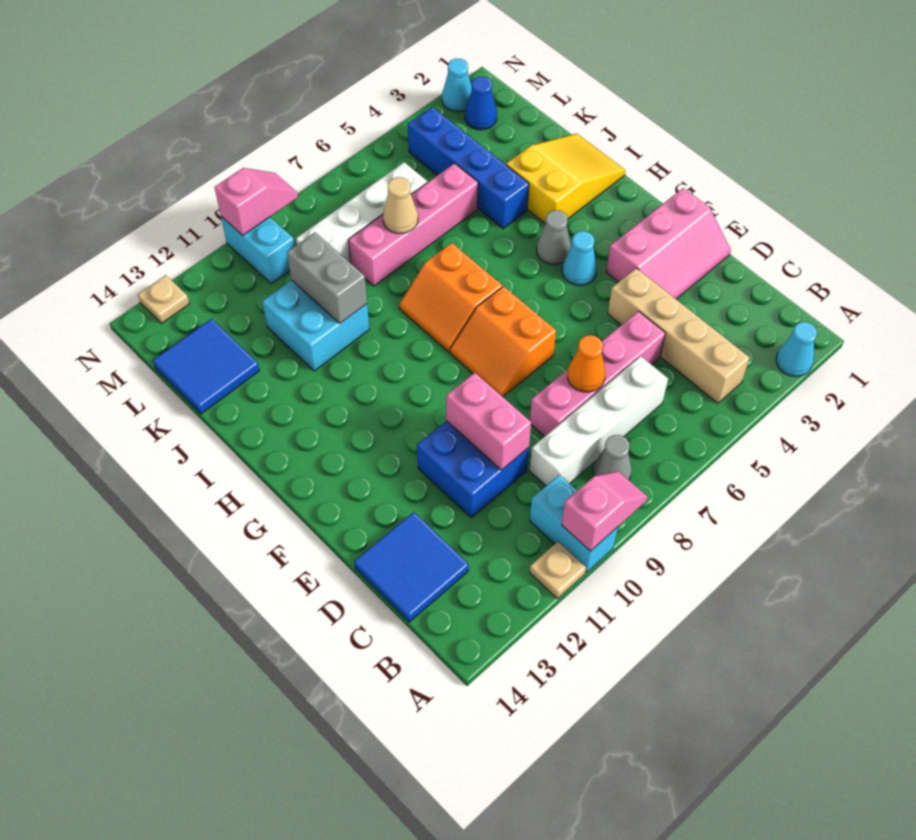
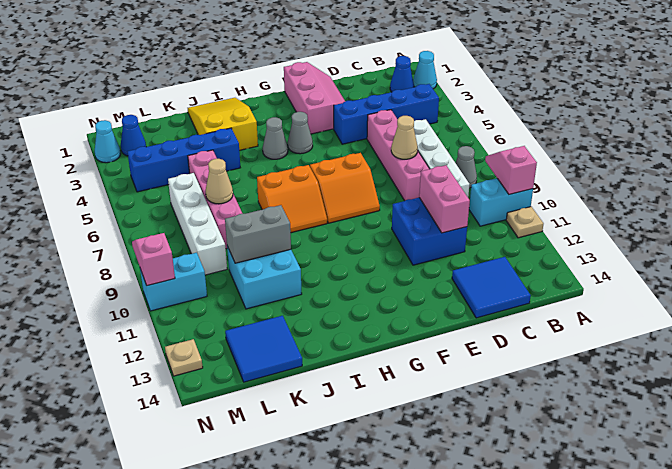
none -> blue 1x1 cone [390,56,414,92]
tan 1x4 brick [608,268,750,403] -> blue 1x4 brick [334,84,439,144]
orange 1x1 cone [568,335,605,392] -> tan 1x1 cone [391,116,418,159]
pink 1x2 brick [446,373,531,470] -> pink 1x2 brick turned to [419,165,470,233]
cyan 1x1 cone [562,231,597,285] -> grey 1x1 cone [288,112,313,154]

